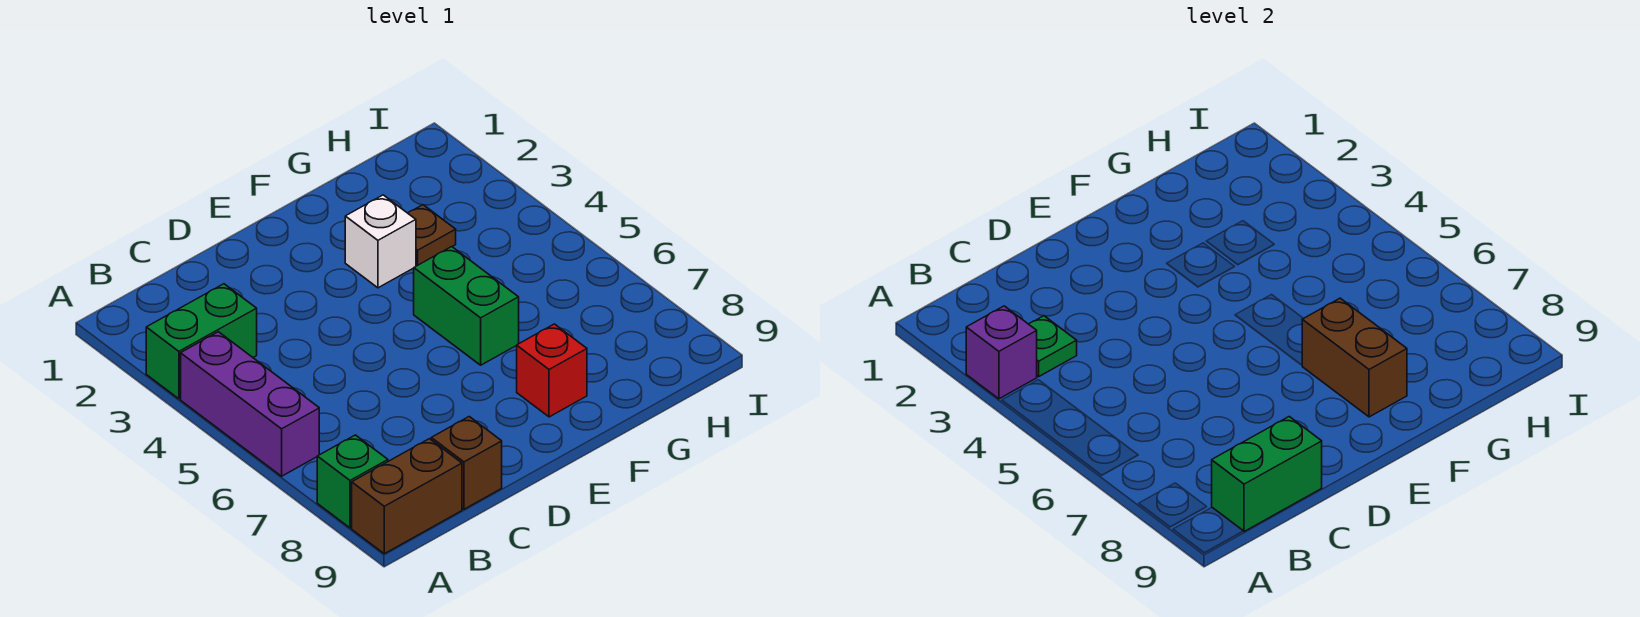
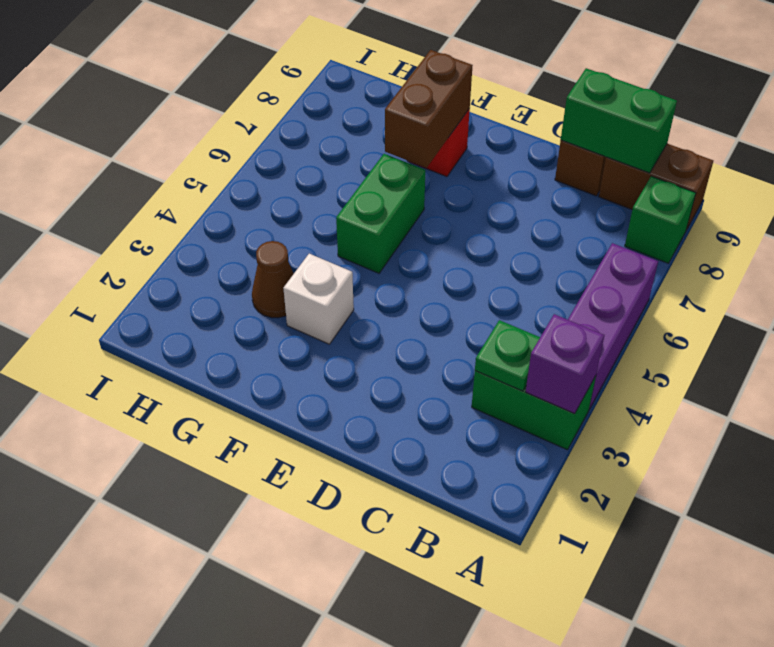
brown 1x1 plate [408,205,456,265] -> brown 1x1 cone [252,241,294,318]

